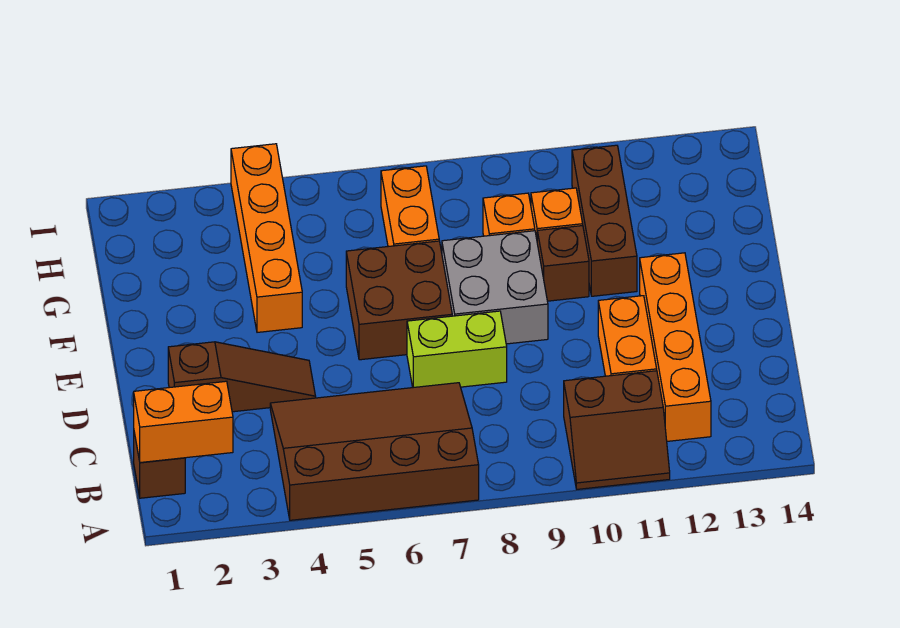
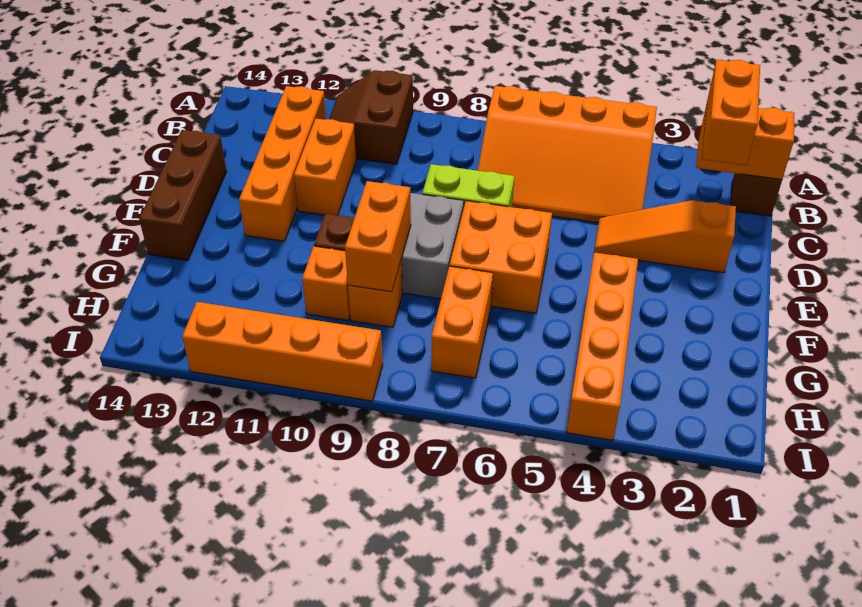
brown 3x4 slope [270,383,479,520] -> orange 3x4 slope [478,86,657,223]
brown 2x2 slope [564,371,670,489] -> brown 2x2 slope turned to [329,70,413,164]
none -> orange 1x2 brick [702,60,760,165]
brown 1x3 slope [168,342,316,412] -> orange 1x3 slope [594,200,736,273]
brown 2x2 brick [346,241,452,360] -> orange 2x2 brick [450,201,552,313]
none -> orange 1x2 brick [345,181,411,292]
brown 1x3 brick [572,145,637,296] -> brown 1x3 brick moved to [139,130,227,260]
none -> orange 1x4 brick [182,302,383,401]

